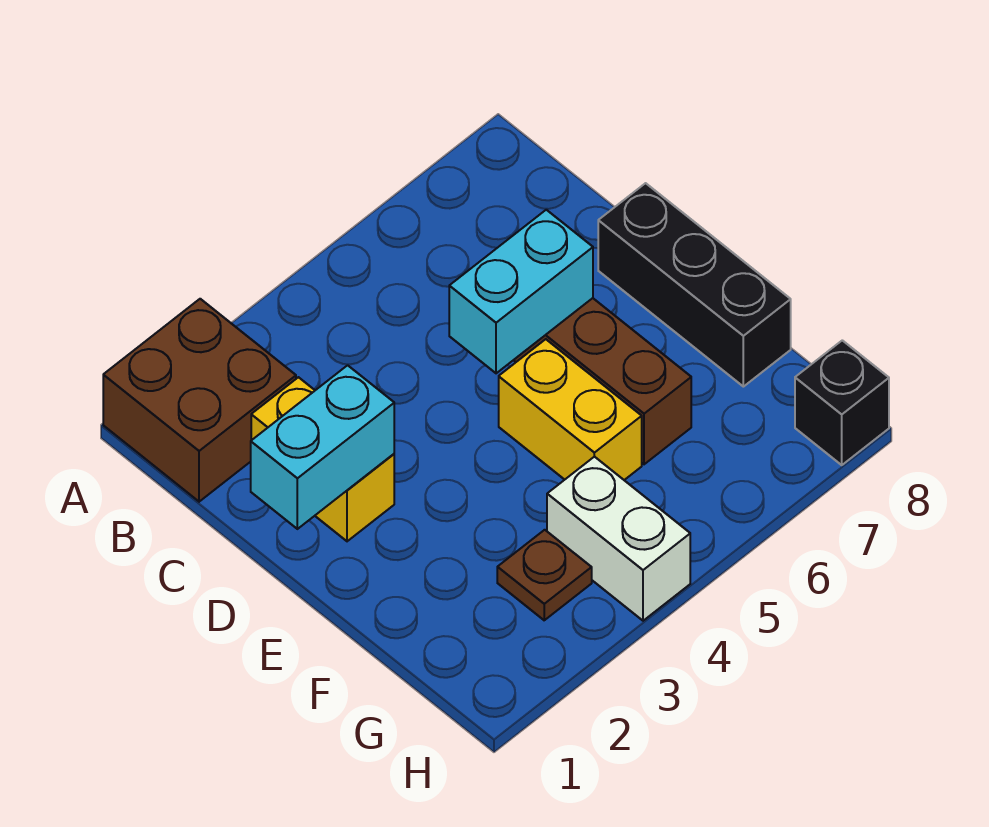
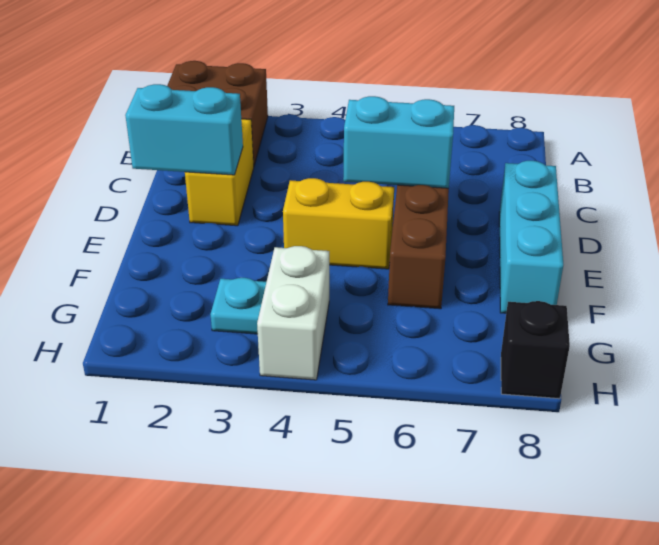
black 1x3 brick [598,183,791,387] -> cyan 1x3 brick [499,161,563,313]
yellow 1x2 brick [499,339,642,480] -> yellow 1x2 brick turned to [283,178,394,269]
brown 1x1 plate [497,530,592,620] -> cyan 1x1 plate [210,278,266,334]

